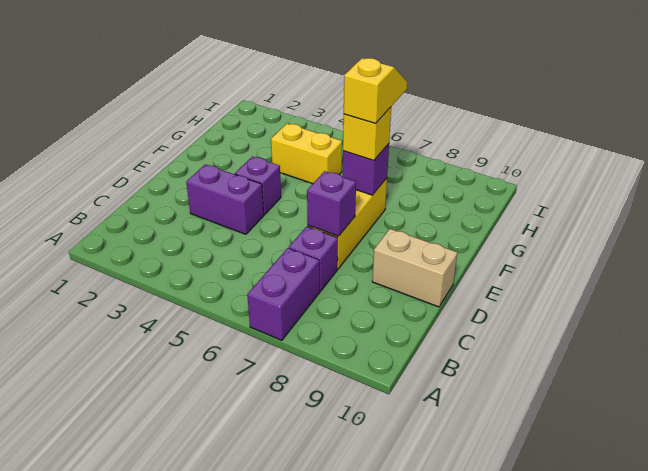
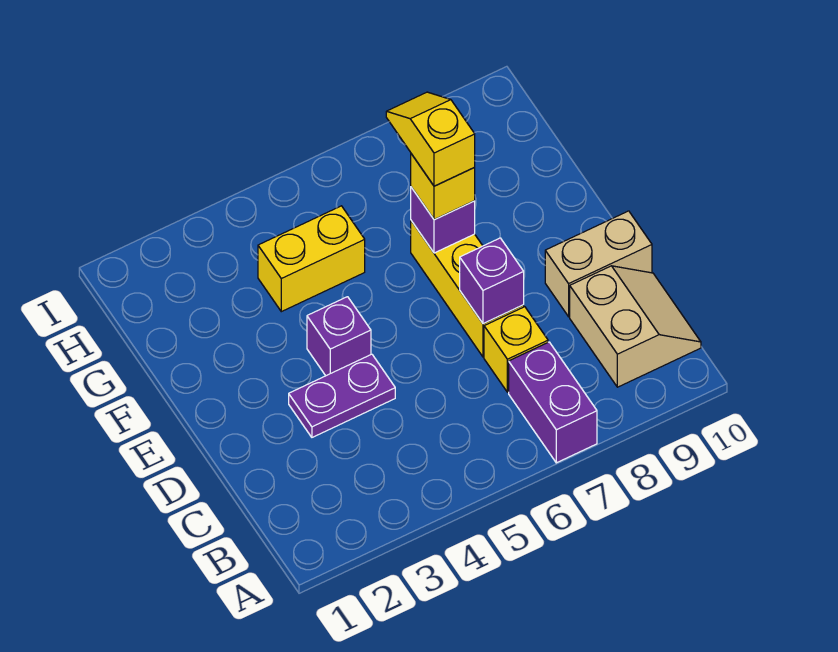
none -> tan 2x2 slope [570,266,701,387]
purple 1x1 brick [289,227,338,291] -> yellow 1x1 brick [484,307,548,392]
purple 1x2 brick [186,164,264,234] -> purple 1x2 plate [289,354,395,437]

